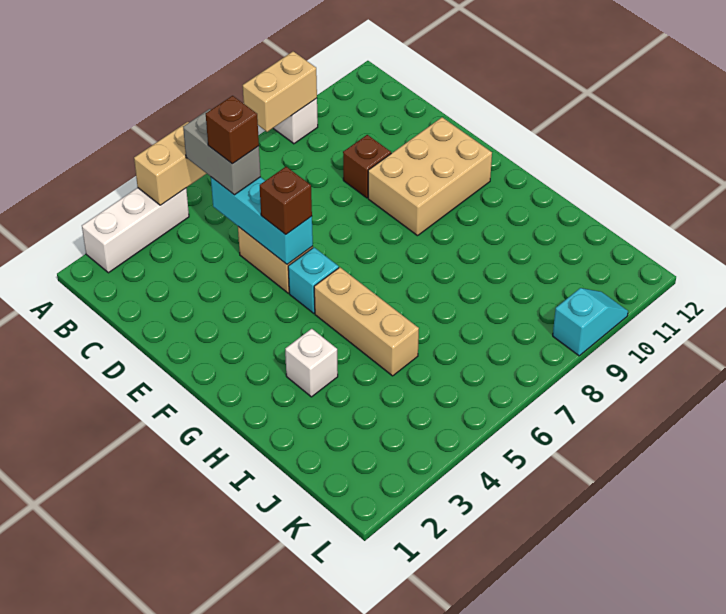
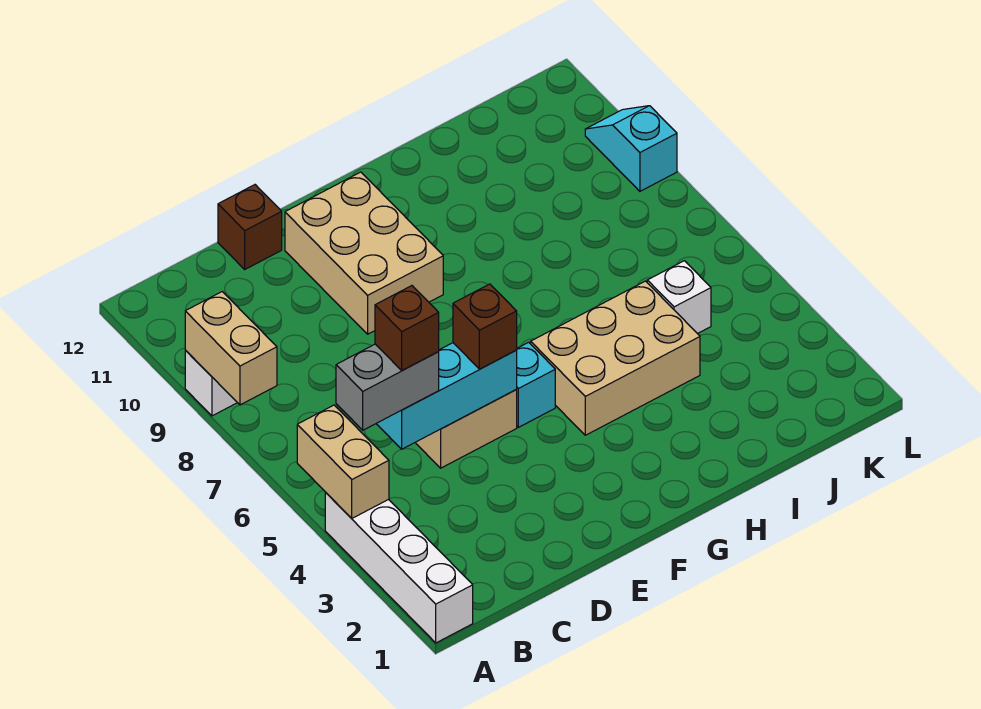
white 1x3 brick [82,188,189,273] -> white 1x4 brick [325,492,473,643]
brown 1x1 brick [343,135,391,198] -> brown 1x1 brick moved to [218,185,282,269]
tan 1x3 brick [314,267,419,376] -> tan 2x3 brick [531,281,700,435]
white 1x1 brick [285,329,338,397] -> white 1x1 brick moved to [647,261,711,334]

